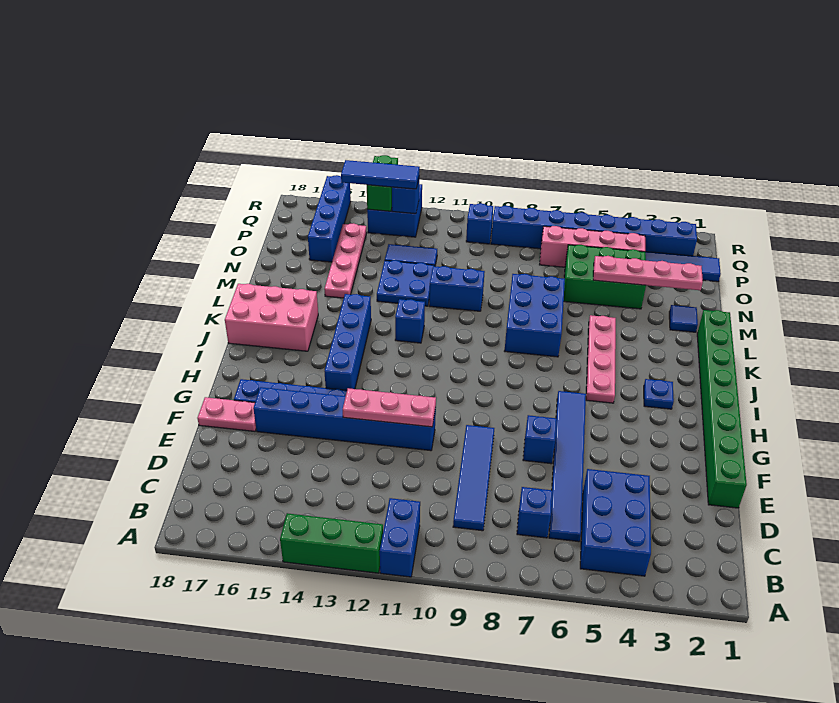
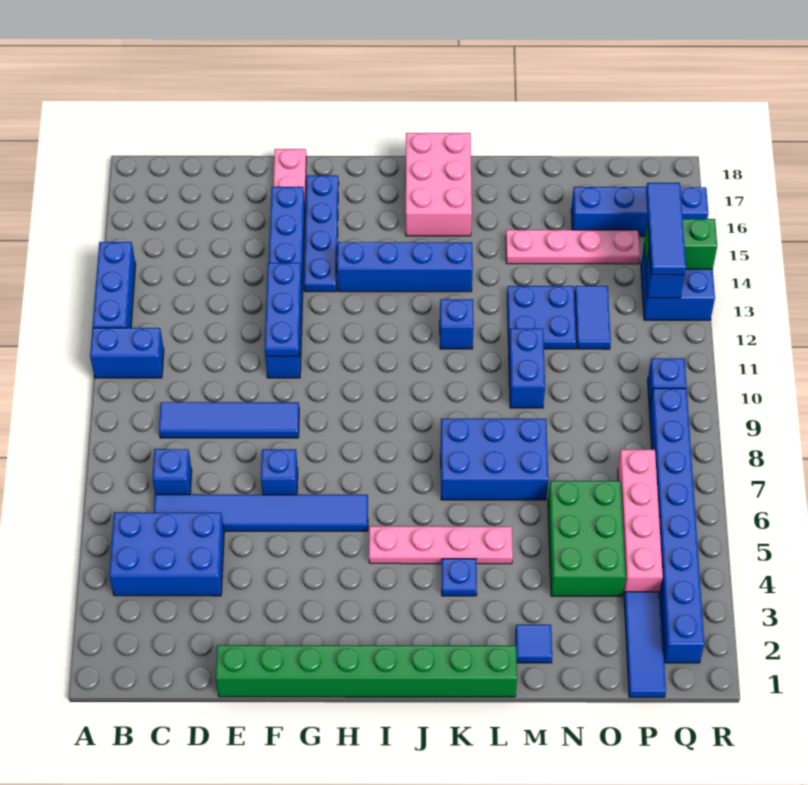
green 1x3 brick [280,513,383,573] -> blue 1x3 brick [92,242,136,328]
pink 1x3 plate [343,388,436,427] -> blue 1x3 plate [265,263,301,356]
blue 1x1 plate [644,379,674,409] -> blue 1x1 plate moved to [442,559,477,596]
pink 1x4 plate [593,256,703,290] -> none

